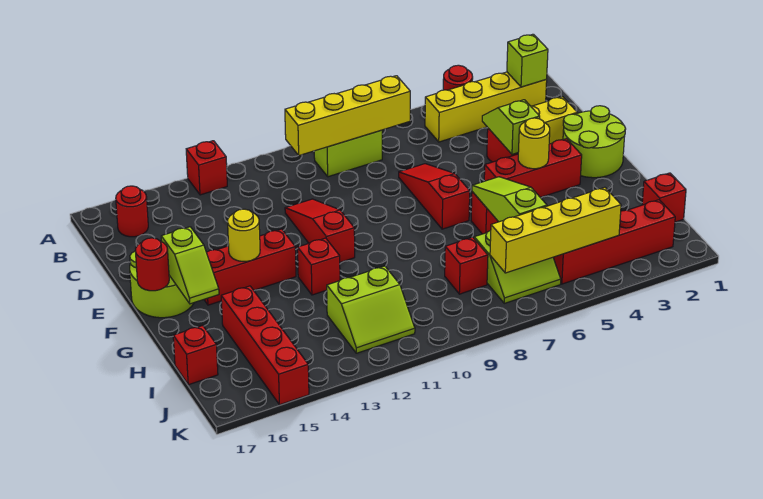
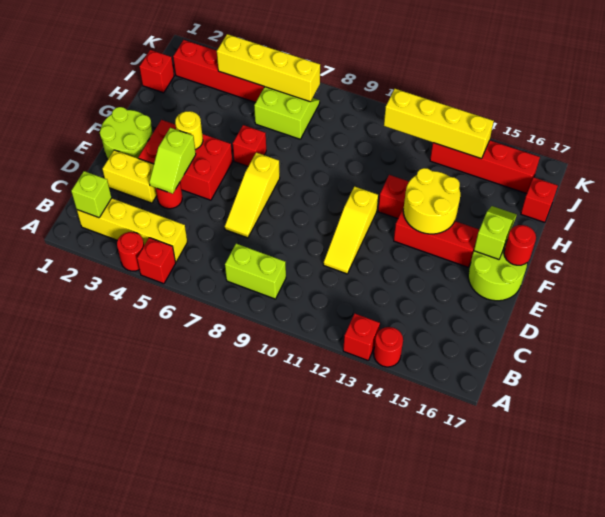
yellow 1x4 brick [285,76,410,155] -> yellow 1x4 brick moved to [384,89,494,159]
red 1x1 round brick [116,186,148,237] -> red 1x1 round brick moved to [374,327,403,367]
red 1x3 slope [399,164,470,229] -> yellow 1x3 slope [225,153,280,238]
red 1x3 slope [285,199,355,262] -> yellow 1x3 slope [323,186,378,274]
red 1x3 brick [484,139,582,197] -> red 2x3 brick [138,120,232,200]
yellow 1x1 round brick [228,209,260,261] -> yellow 2x2 round brick [403,168,460,234]
lime 1x3 slope [472,177,547,222] -> none
red 1x4 brick [221,286,309,405] -> red 1x4 brick turned to [430,140,540,194]
red 1x1 brick [445,237,488,294] -> red 1x1 brick moved to [137,238,176,284]
lime 2x2 slope [327,266,415,353] -> none

